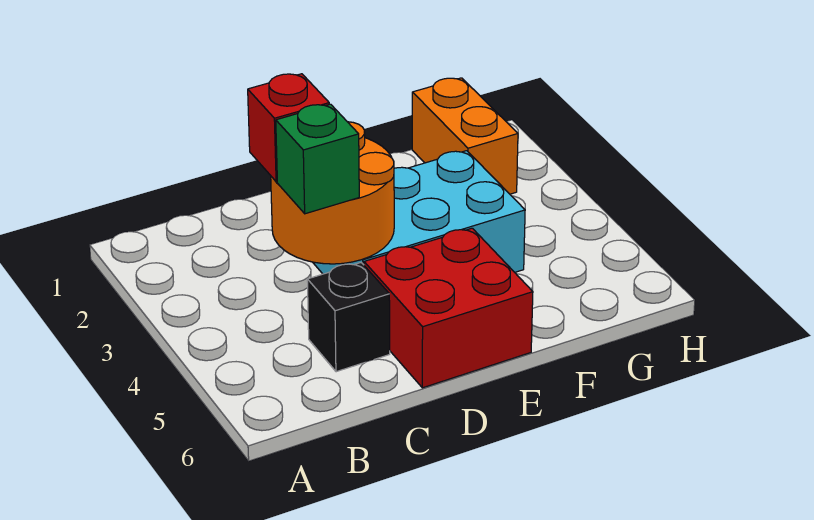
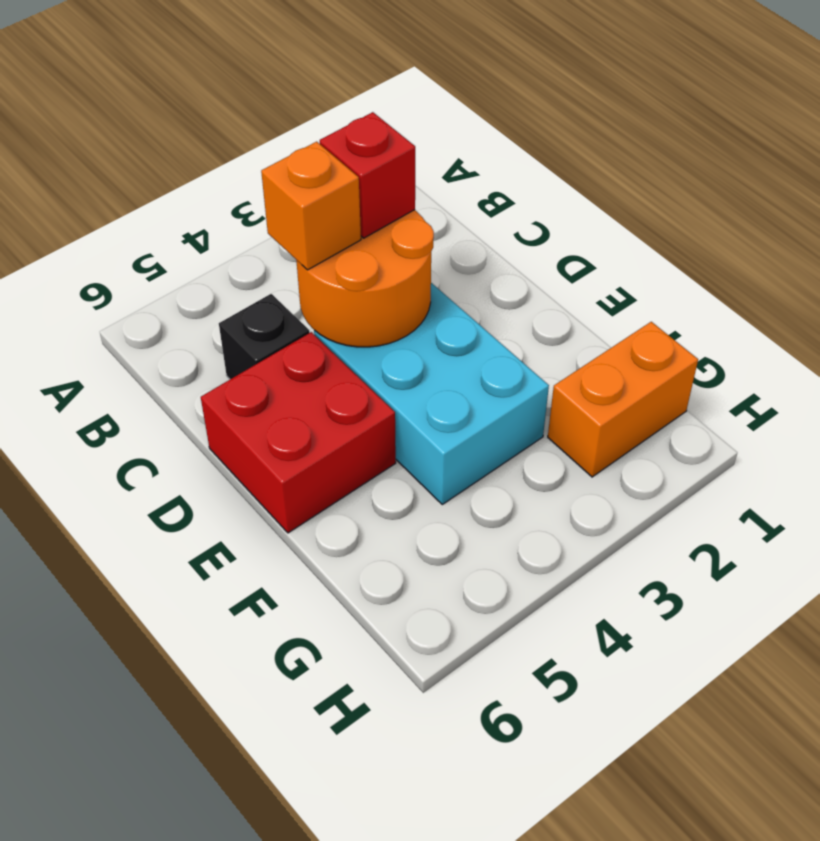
green 1x1 brick [276,104,359,214] -> orange 1x1 brick [261,142,361,270]

